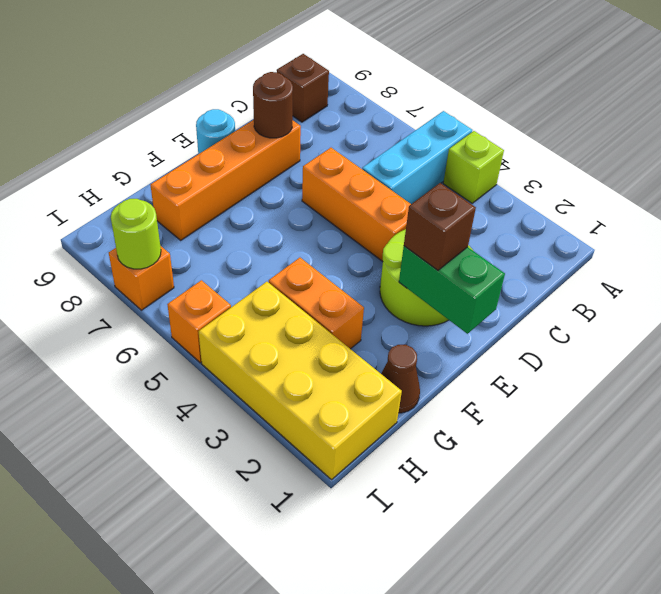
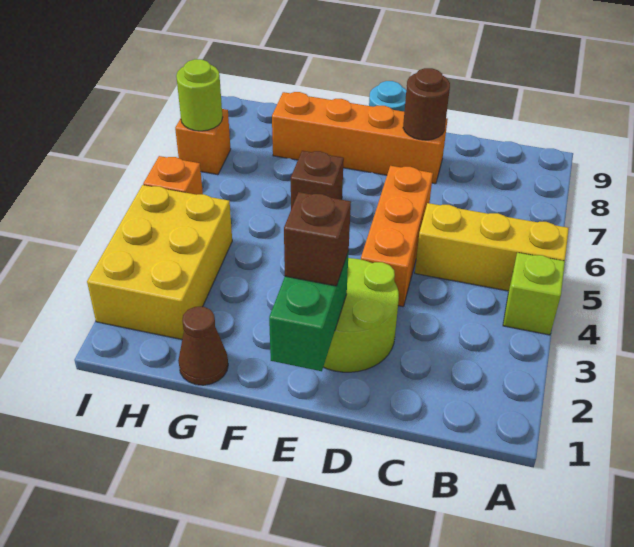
cyan 1x3 brick [362,111,472,204] -> yellow 1x3 brick [415,203,569,291]
brown 1x1 brick [277,54,329,122] -> brown 1x1 brick moved to [291,151,344,209]
orange 1x2 brick [269,258,364,349] -> none
yellow 2x4 brick [199,282,402,480] -> yellow 2x3 brick [87,185,232,340]

